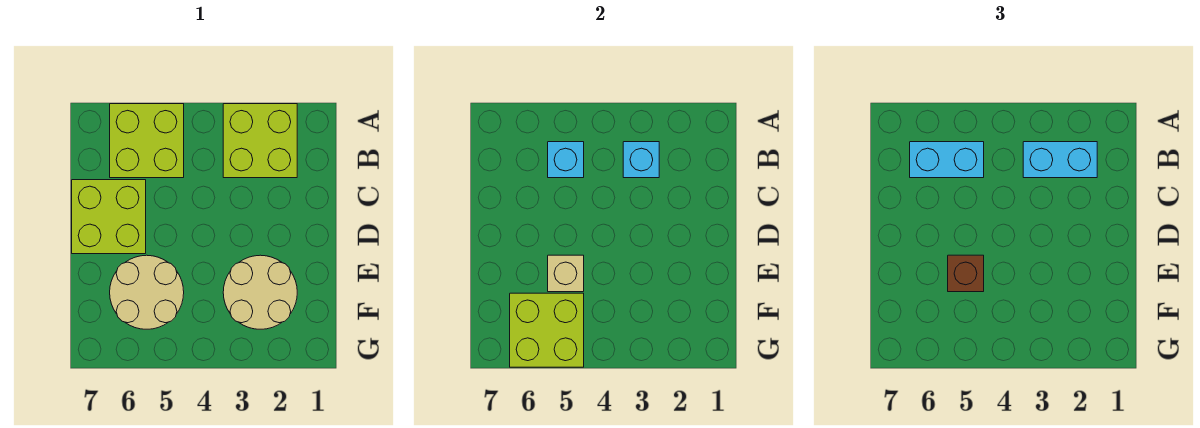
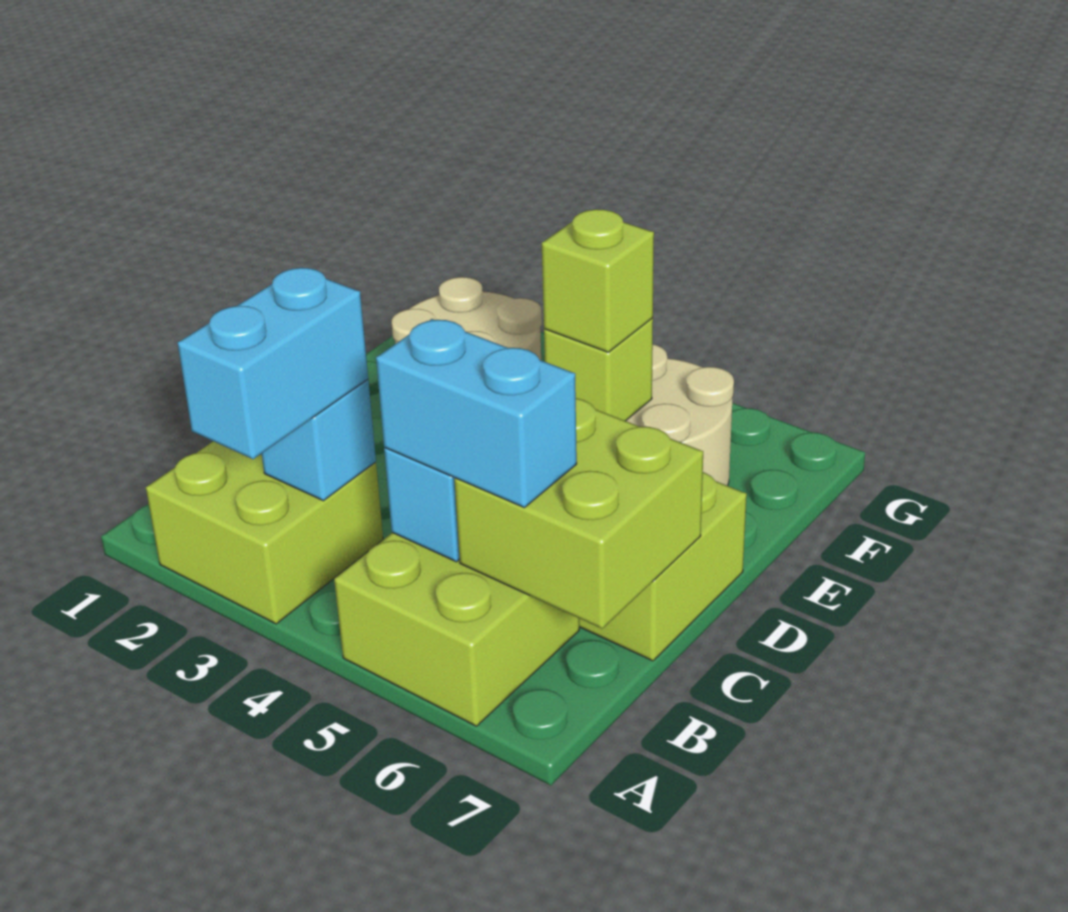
cyan 1x2 brick [1023,142,1097,178] -> cyan 1x2 brick turned to [178,268,368,459]
tan 1x1 brick [548,255,584,292] -> lime 1x1 brick [544,318,653,421]
brown 1x1 brick [948,255,984,292] -> lime 1x1 brick [542,209,654,352]
lime 2x2 brick [510,293,584,367] -> lime 2x2 brick moved to [454,398,703,629]

